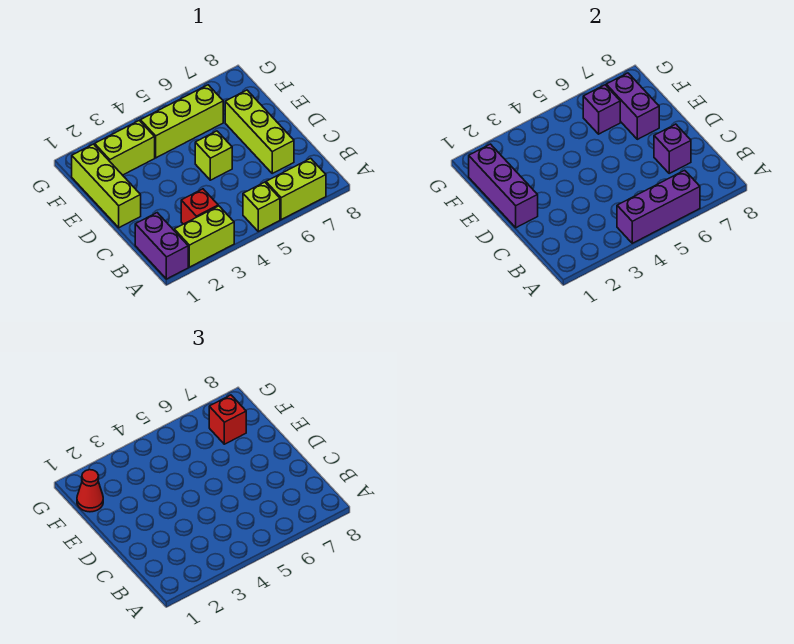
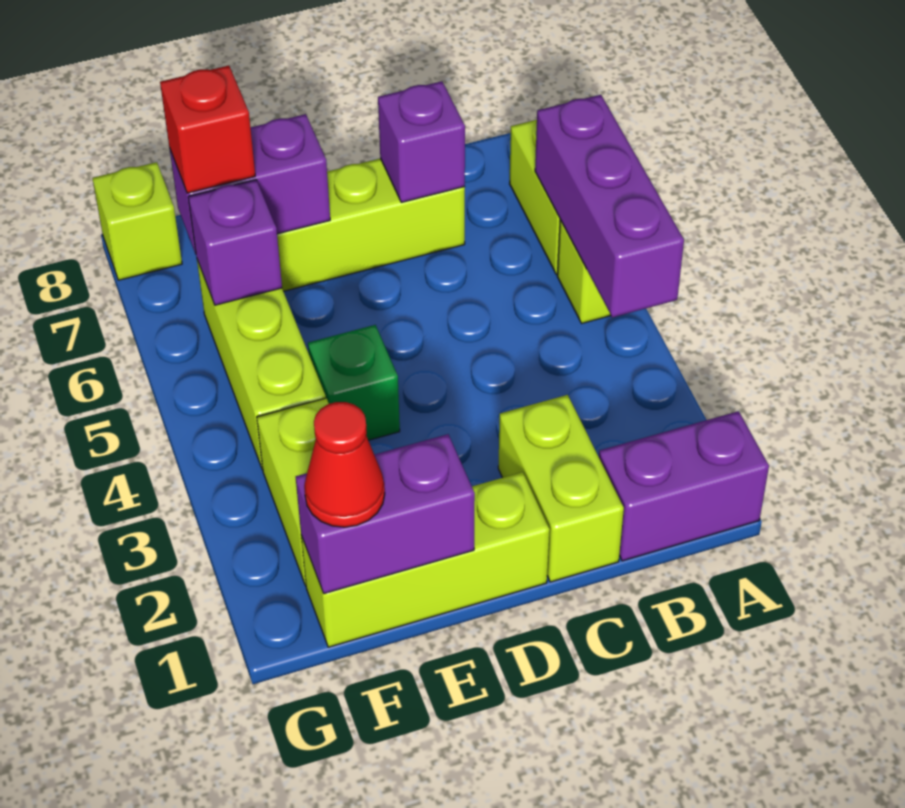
lime 1x2 brick [174,206,234,267] -> lime 1x2 brick moved to [498,395,624,582]
red 1x1 brick [181,189,218,224] -> none
purple 1x3 brick [469,144,538,228] -> purple 1x2 brick [296,434,475,594]
lime 1x1 brick [195,131,232,180] -> lime 1x1 brick moved to [92,162,182,280]
none -> green 1x1 brick [308,325,400,440]

